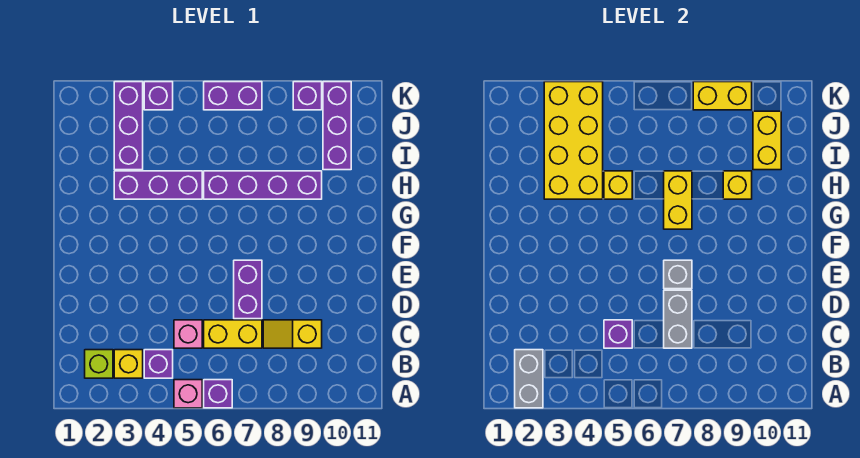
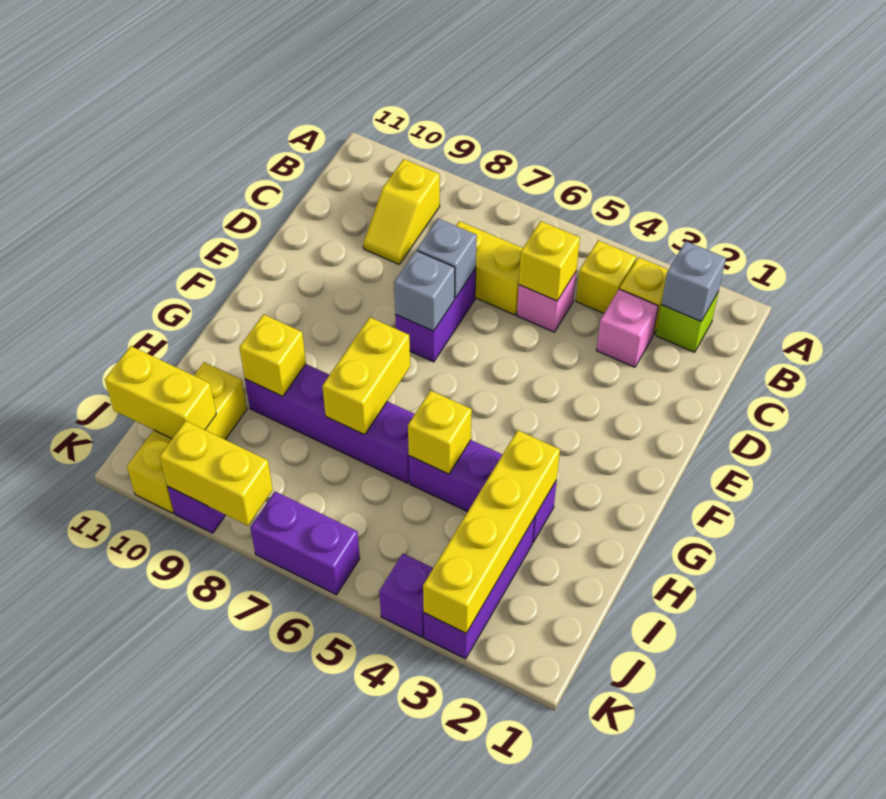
grey 1x2 brick [515,350,543,408] -> grey 1x1 brick [661,241,726,321]
pink 1x1 brick [174,380,202,408] -> pink 1x1 brick moved to [596,289,658,367]
purple 1x1 brick [204,380,232,408] -> none
purple 1x1 brick [144,350,173,378] -> yellow 1x1 brick [576,240,636,313]
purple 1x1 brick [604,320,632,348] -> yellow 1x1 brick [519,221,580,301]
grey 1x2 brick [664,290,692,348] -> grey 1x1 brick [417,219,477,298]
yellow 1x2 slope [263,320,322,348] -> yellow 1x2 slope turned to [363,159,440,264]
yellow 2x4 brick [544,82,603,199] -> yellow 1x4 brick [423,430,560,633]
purple 1x3 brick [323,82,351,170] -> yellow 1x3 brick [127,362,247,513]
yellow 1x2 brick [753,111,781,170] -> yellow 1x2 brick turned to [105,346,216,439]

